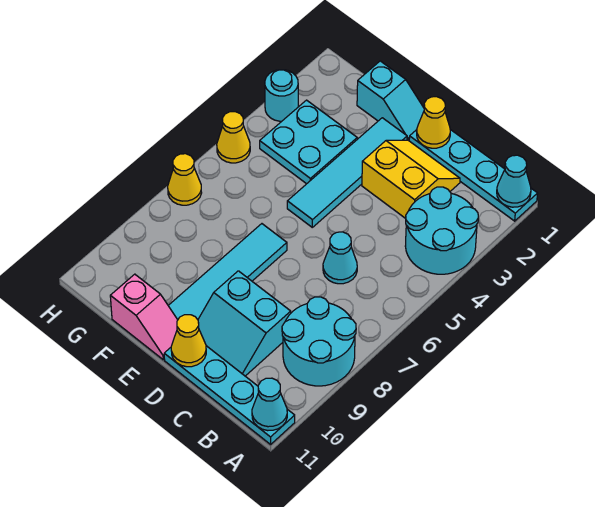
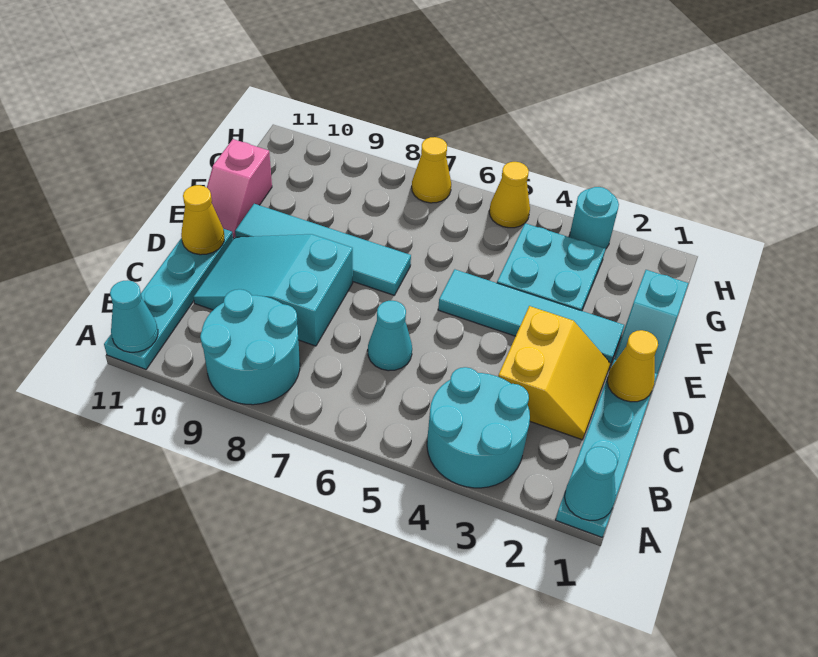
cyan 2x2 slope [198,271,291,376] -> cyan 2x3 slope [193,234,353,346]

